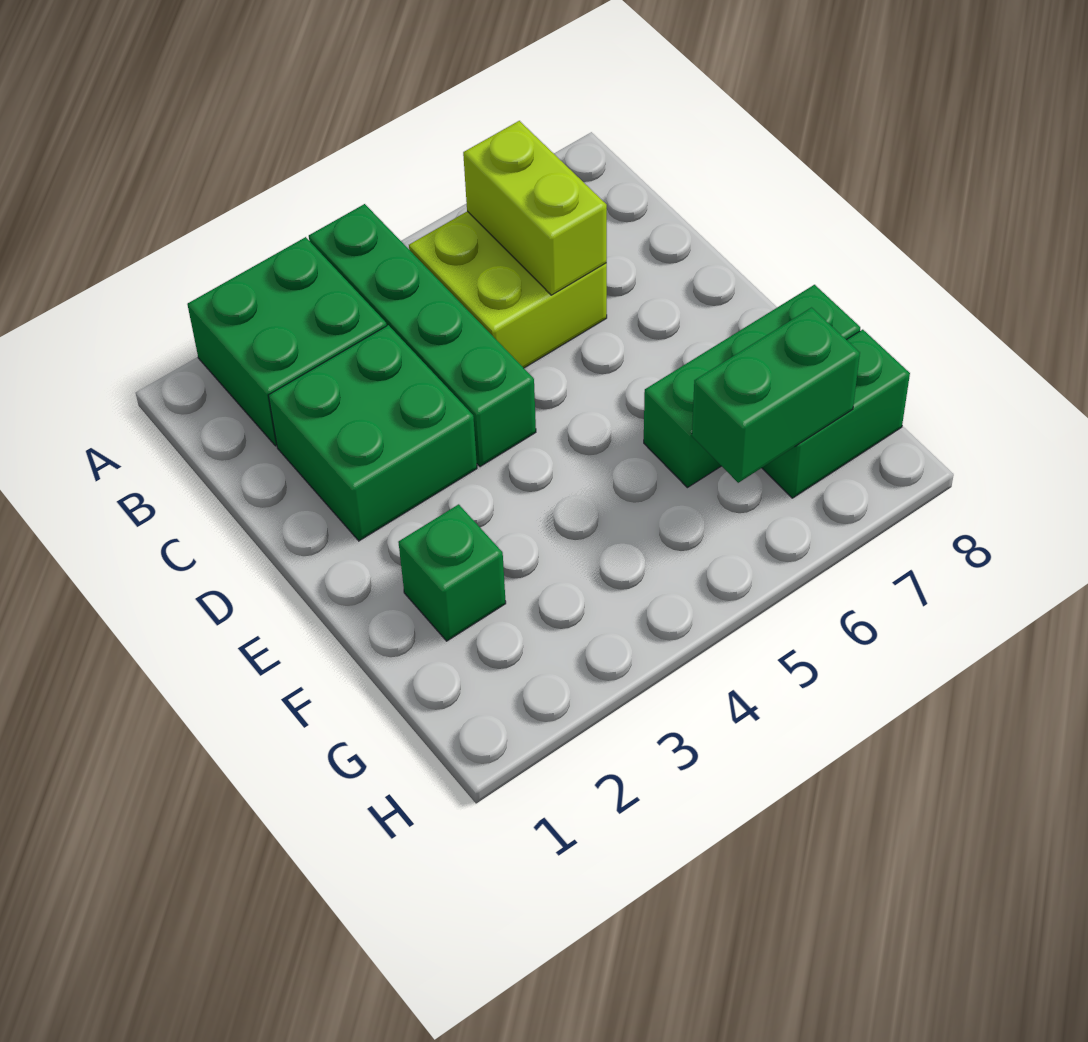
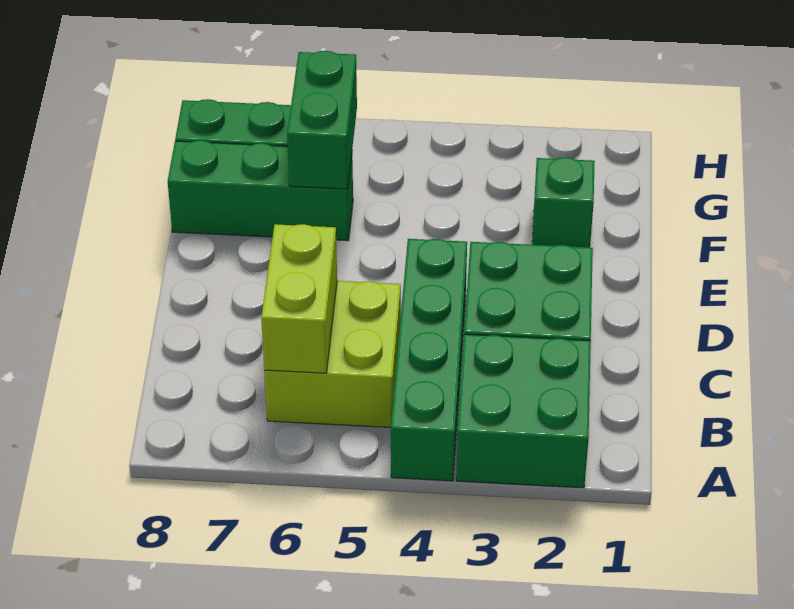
green 1x2 brick [692,308,860,483] -> green 1x2 brick turned to [287,51,357,189]

